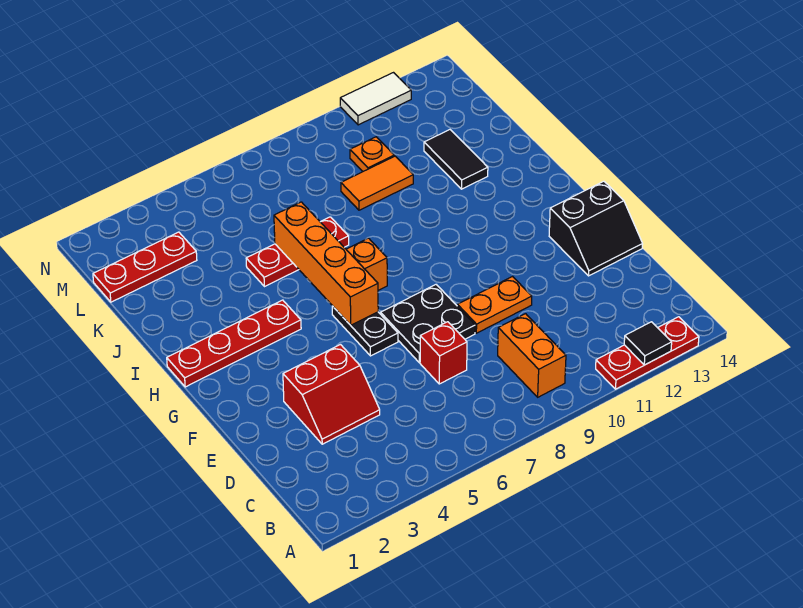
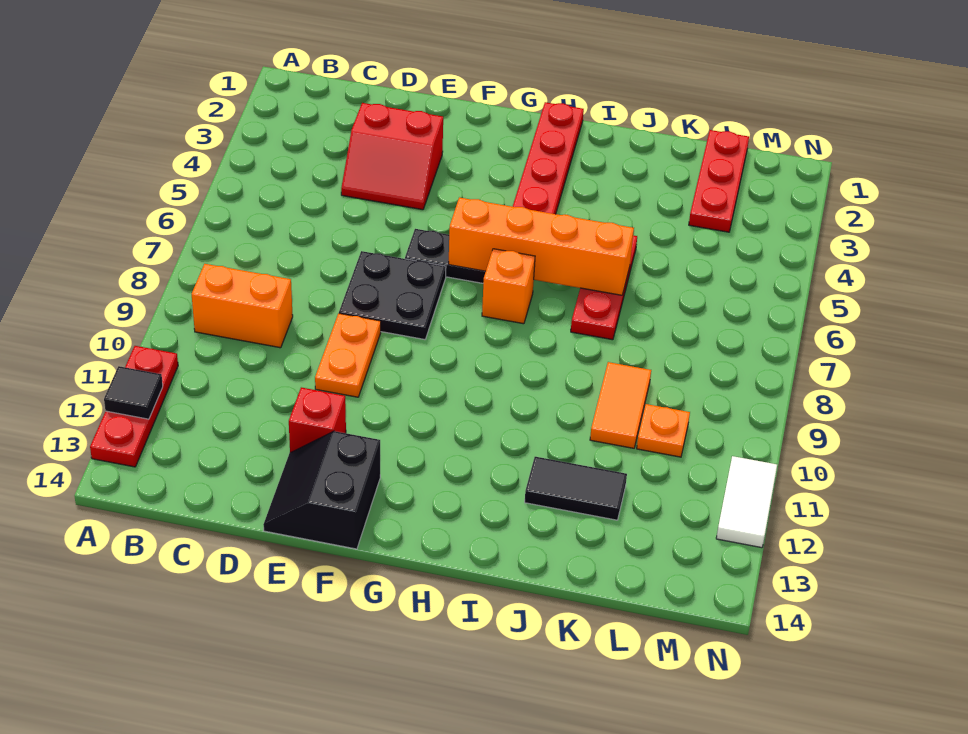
red 2x2 slope [283,345,380,444] -> red 2x2 slope turned to [341,103,443,210]
red 1x1 brick [420,322,467,384] -> red 1x1 brick moved to [289,387,346,453]

